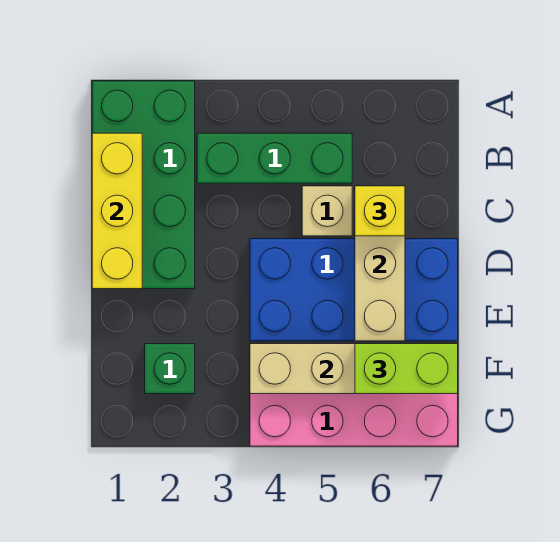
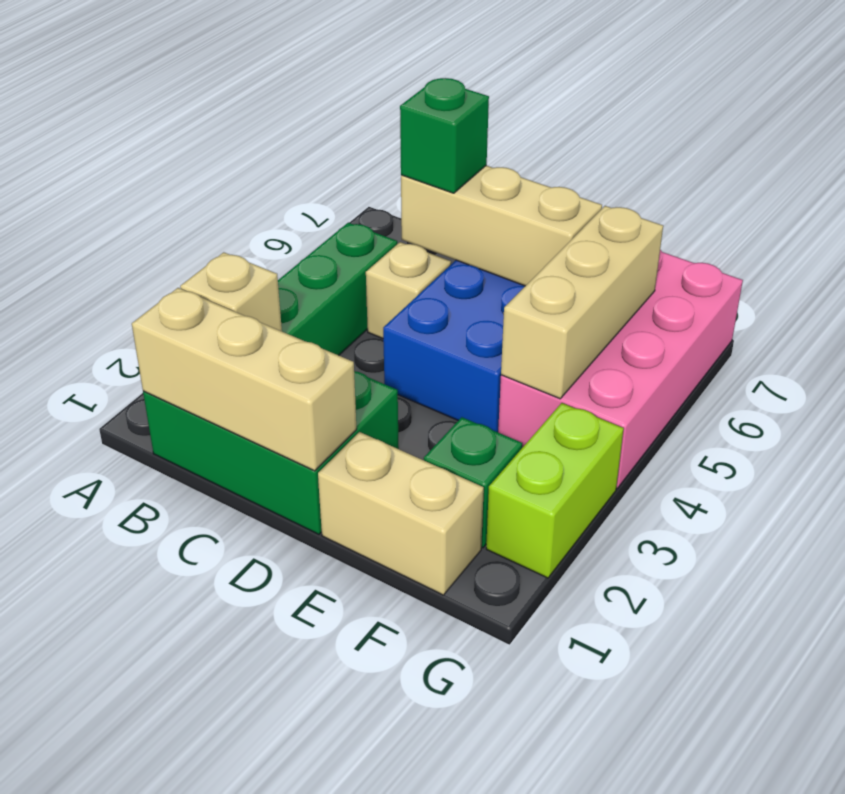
green 2x4 brick [92,81,195,289] -> green 2x3 brick [143,371,399,534]
yellow 1x3 brick [92,133,142,289] -> tan 1x3 brick [132,288,356,471]
none -> tan 1x1 brick [180,252,282,331]
yellow 1x1 brick [355,186,405,236] -> green 1x1 brick [400,78,489,193]
none -> tan 1x2 brick [318,432,484,595]
lime 1x2 brick [355,344,458,394] -> lime 1x2 brick moved to [486,403,624,578]

